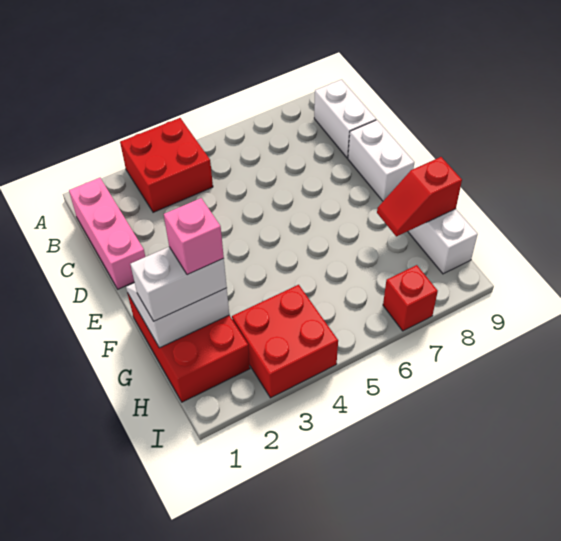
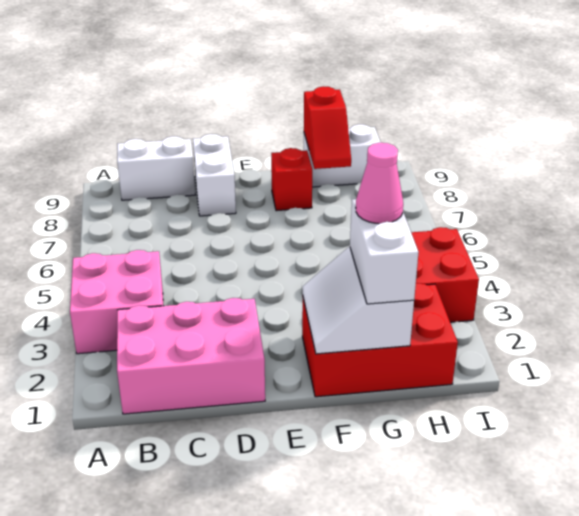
red 2x2 brick [120,118,213,212] -> pink 2x2 brick [70,250,163,354]
pink 1x3 brick [69,178,145,289] -> pink 2x3 brick [117,298,265,414]
white 1x2 brick [348,120,414,201] -> white 1x2 brick turned to [193,134,236,216]
pink 1x1 brick [164,198,224,275] -> pink 1x1 cone [356,143,403,224]
red 1x1 brick [383,265,438,331] -> red 1x1 brick moved to [271,148,312,211]

